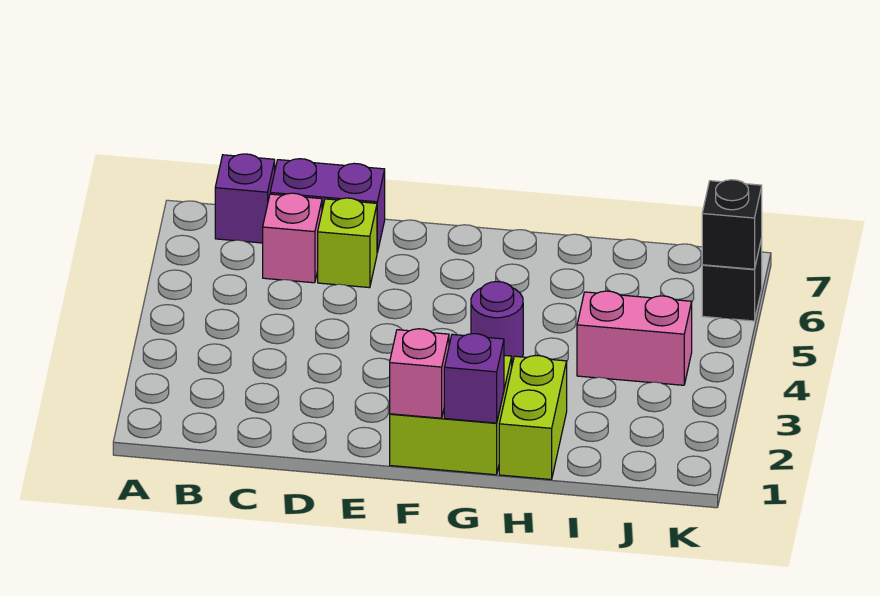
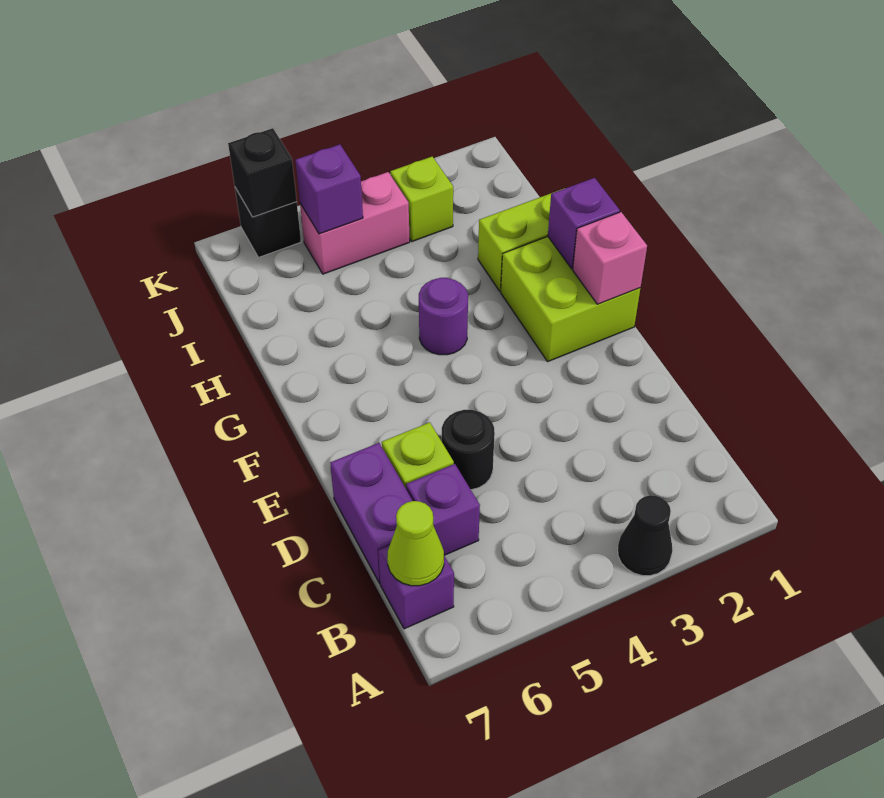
none -> black 1x1 cone [618,495,673,576]
none -> lime 1x1 cone [387,501,444,586]
pink 1x1 brick [263,193,322,283] -> purple 1x1 brick [406,464,480,555]
none -> black 1x1 round brick [442,410,495,490]
pink 1x2 brick [577,291,692,385] -> pink 1x2 brick turned to [300,172,410,274]
none -> lime 1x1 brick [390,157,453,241]
none -> purple 1x1 brick [295,144,363,234]

